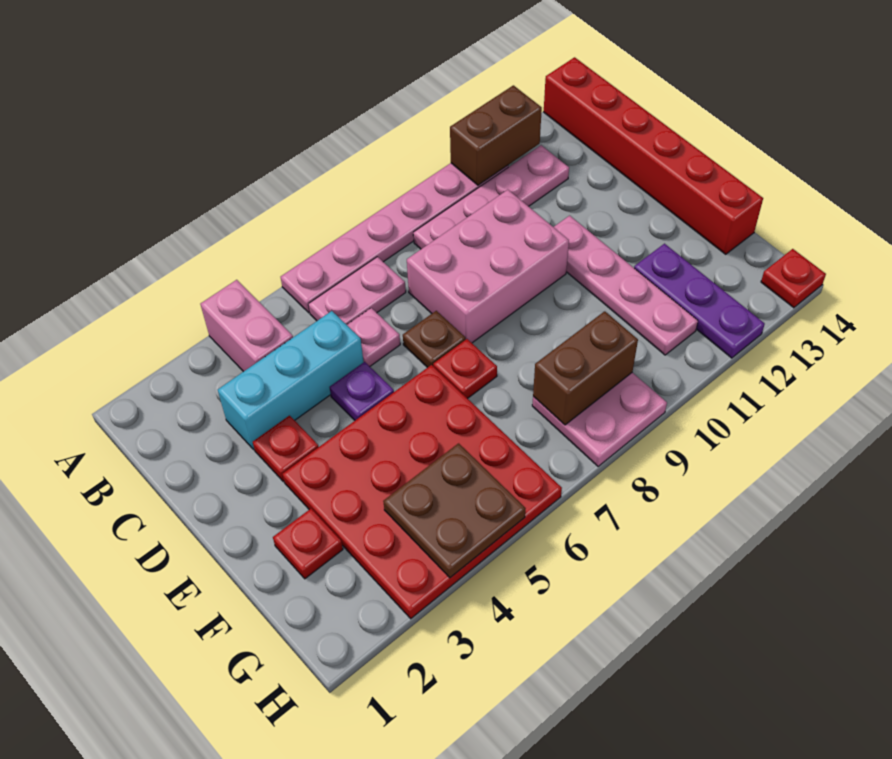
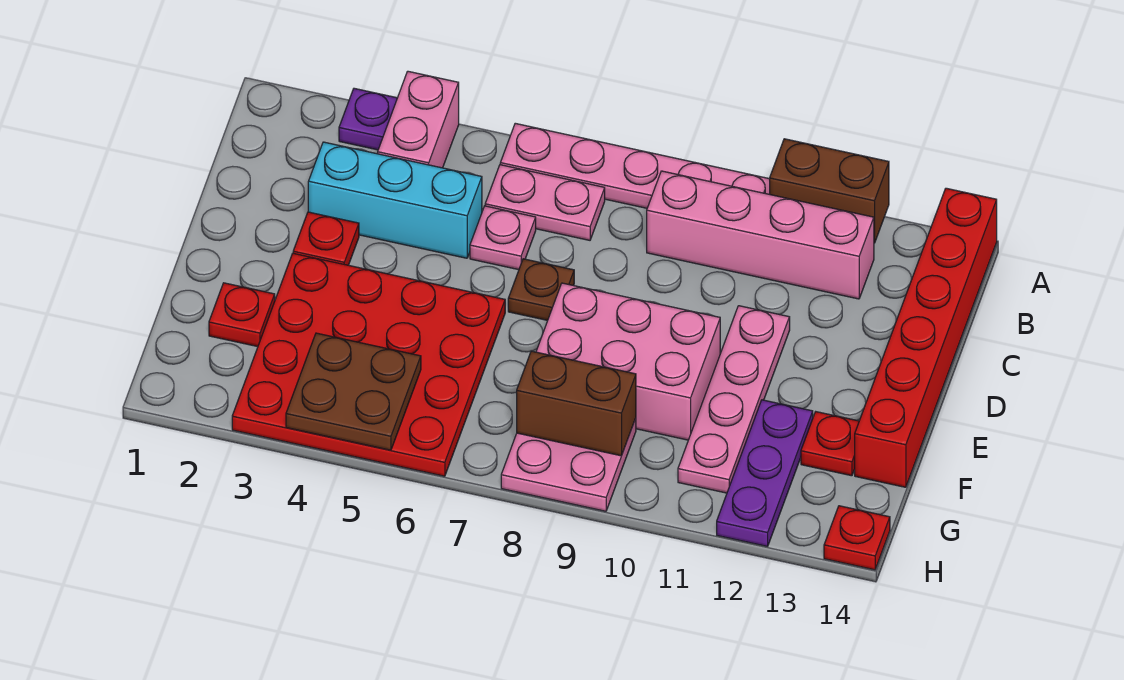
pink 1x4 plate [413,145,569,249] -> pink 1x4 brick [647,171,874,299]
pink 2x3 brick [407,190,569,343] -> pink 2x3 brick moved to [536,283,720,440]
purple 1x1 plate [330,362,394,420] -> purple 1x1 plate moved to [339,88,397,150]
red 1x1 plate [433,339,497,399] -> red 1x1 plate moved to [801,412,859,476]

